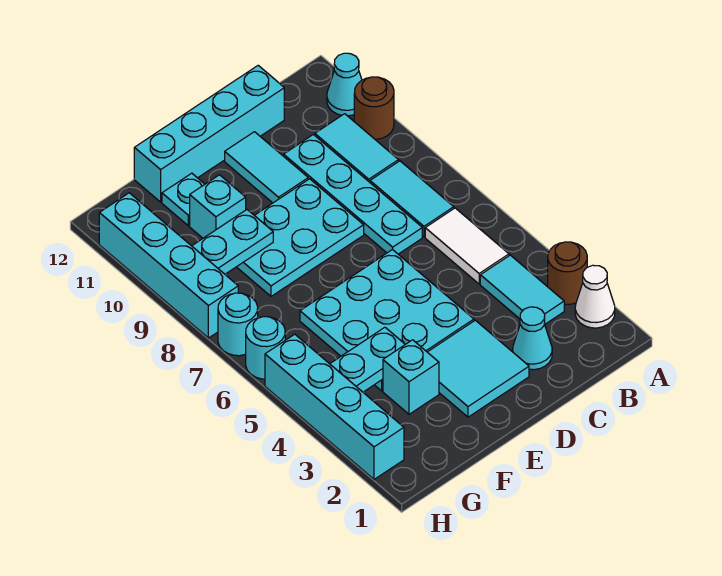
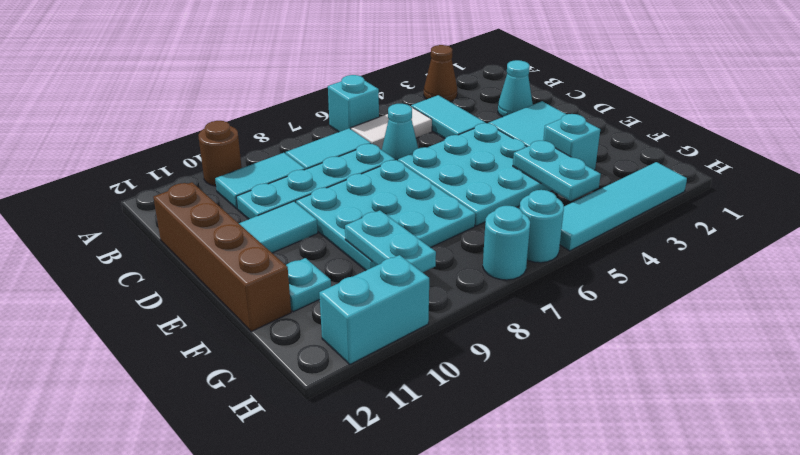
white 1x1 cone [575,265,615,328] -> none
brown 1x1 round brick [548,242,587,304] -> brown 1x1 cone [424,45,457,102]
cyan 1x1 cone [327,53,362,116] -> cyan 1x1 cone moved to [382,104,418,161]
cyan 1x2 tile [480,255,564,324] -> cyan 1x2 tile turned to [411,95,485,139]
cyan 1x4 brick [134,65,284,202] -> brown 1x4 brick [153,182,291,331]
cyan 2x3 plate [237,179,364,296] -> cyan 3x3 plate [296,160,475,270]
cyan 1x1 brick [190,175,246,238] -> cyan 1x1 brick moved to [328,75,379,132]
cyan 1x4 brick [265,334,404,479] -> cyan 1x4 tile [560,162,687,251]
cyan 1x4 brick [99,193,238,338] -> cyan 1x2 brick [319,255,429,364]

